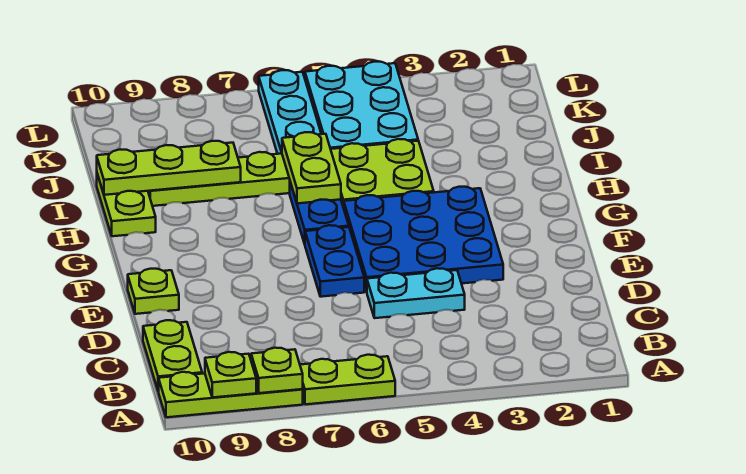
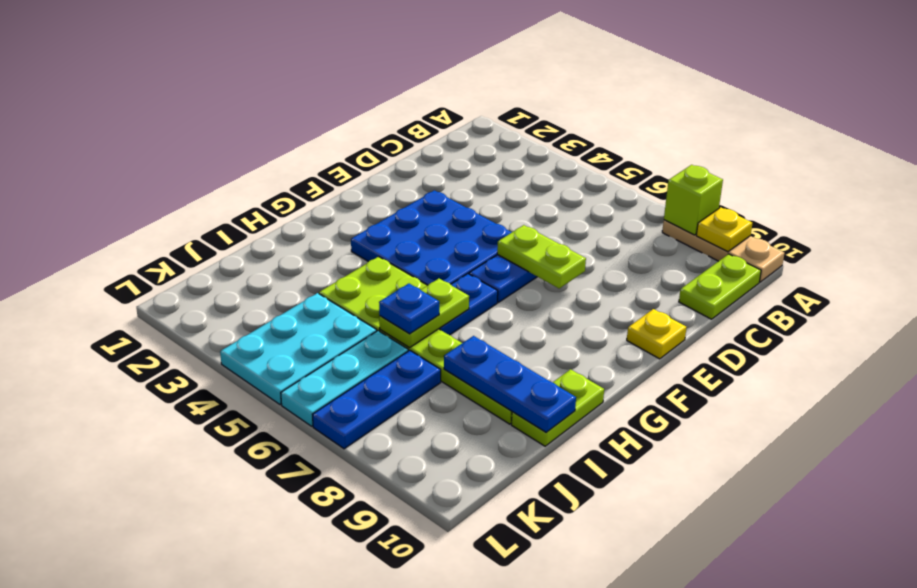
lime 1x2 plate [300,355,395,404] -> lime 1x2 plate moved to [497,225,586,288]
lime 1x3 plate [159,372,303,417] -> tan 1x3 plate [662,220,785,282]
lime 1x1 plate [251,348,303,393] -> lime 1x1 brick [664,165,723,235]
lime 1x1 plate [205,352,256,398] -> yellow 1x1 plate [696,207,752,252]
cyan 1x2 plate [367,268,465,318] -> none
lime 1x1 plate [128,269,179,314] -> yellow 1x1 plate [627,309,687,359]
none -> blue 1x1 plate [379,284,439,334]
lime 1x3 plate [97,141,241,195] -> blue 1x3 plate [444,336,576,432]
none -> blue 1x3 plate [313,350,441,449]

